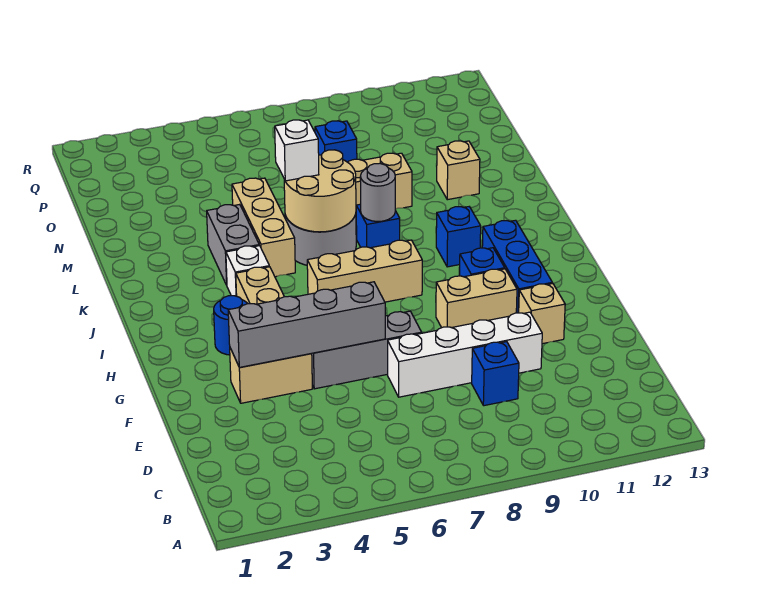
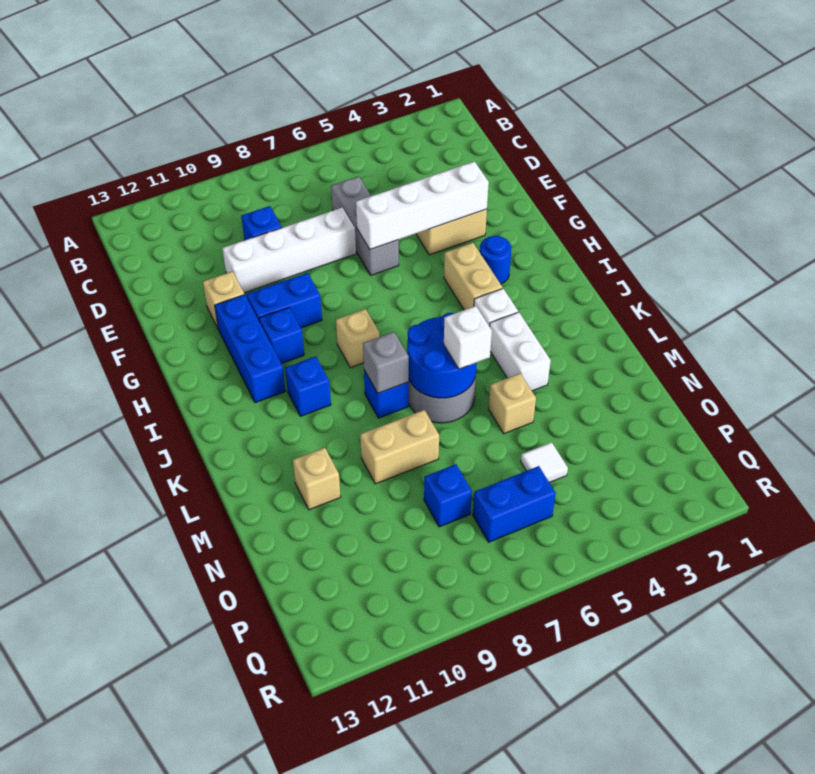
grey 1x4 brick [228,282,385,367] -> white 1x4 brick [356,161,489,249]
grey 1x3 brick [312,311,422,389] -> grey 1x3 brick turned to [331,176,399,275]
tan 1x2 brick [436,269,517,328] -> blue 1x2 brick [247,273,322,328]
tan 1x3 brick [307,240,422,302] -> tan 1x1 brick [336,309,379,368]
grey 1x2 brick [207,204,259,285] -> white 1x2 brick [490,312,551,391]
tan 1x3 brick [232,178,295,277] -> tan 1x1 brick [489,374,536,434]
tan 2x2 round brick [284,150,356,232] -> blue 2x2 round brick [407,313,477,398]
grey 1x1 round brick [360,164,395,222] -> grey 1x1 brick [363,332,409,393]
none -> white 1x1 tile [521,442,568,483]
none -> blue 1x2 brick [473,466,556,542]

